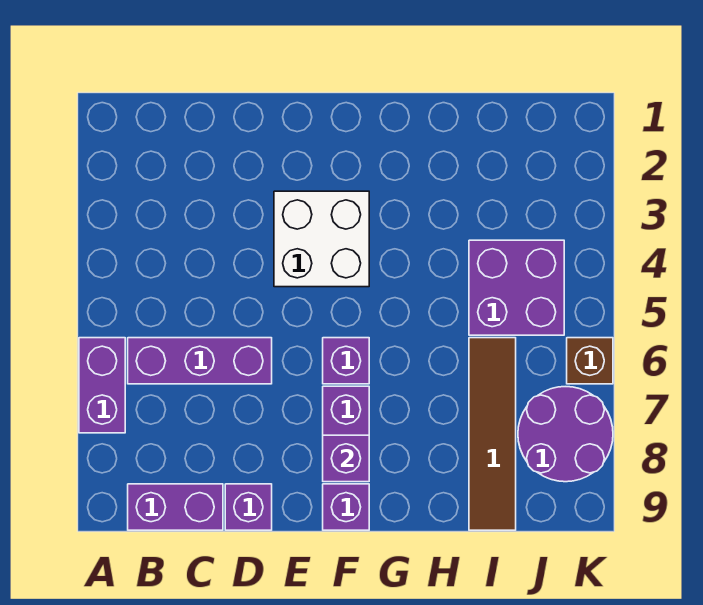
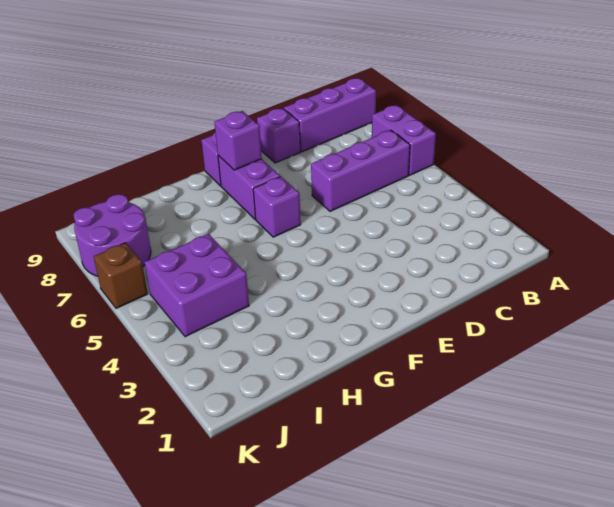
purple 1x2 brick [128,484,223,530] -> purple 1x3 brick [284,78,376,152]
white 2x2 brick [274,191,369,287] -> none
brown 1x4 tile [469,338,516,530] -> none

